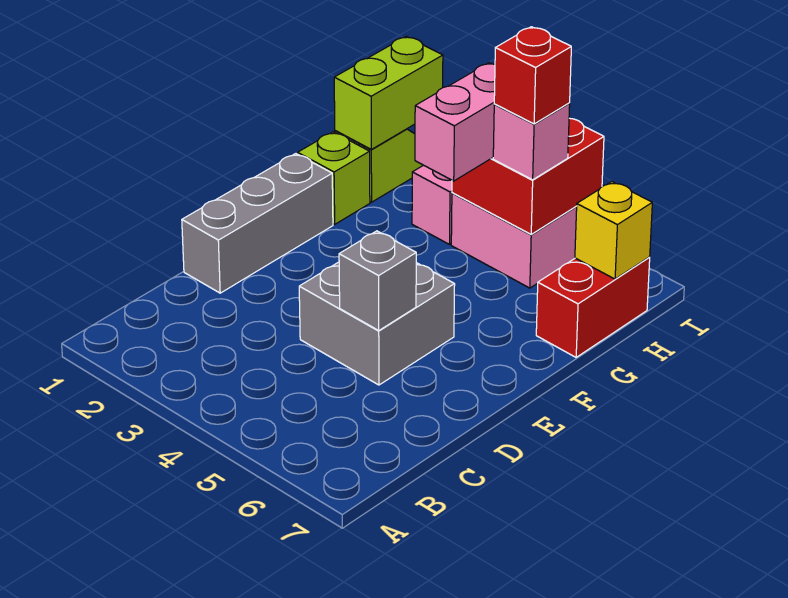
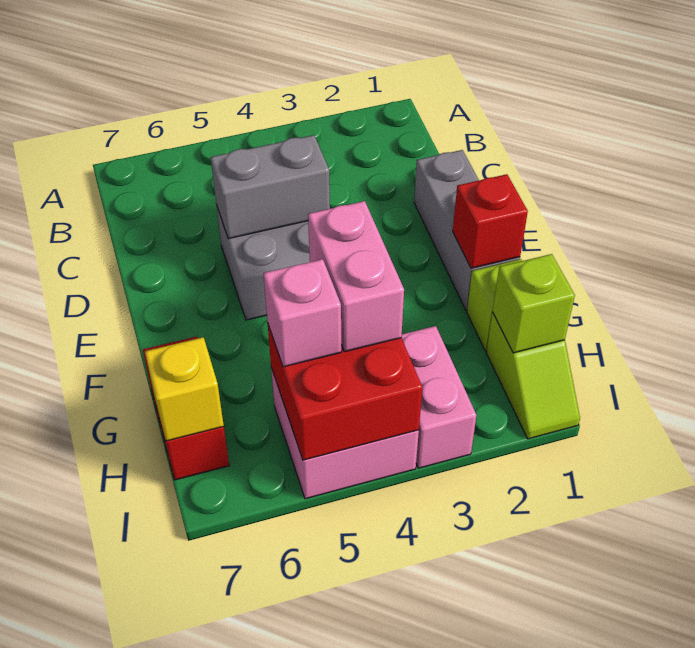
grey 1x1 brick [339,231,416,330] -> grey 1x2 brick [211,135,330,239]
lime 1x2 brick [334,37,443,149] -> lime 1x1 brick [493,254,575,353]
red 1x1 brick [494,27,571,124] -> red 1x1 brick moved to [453,174,528,268]

